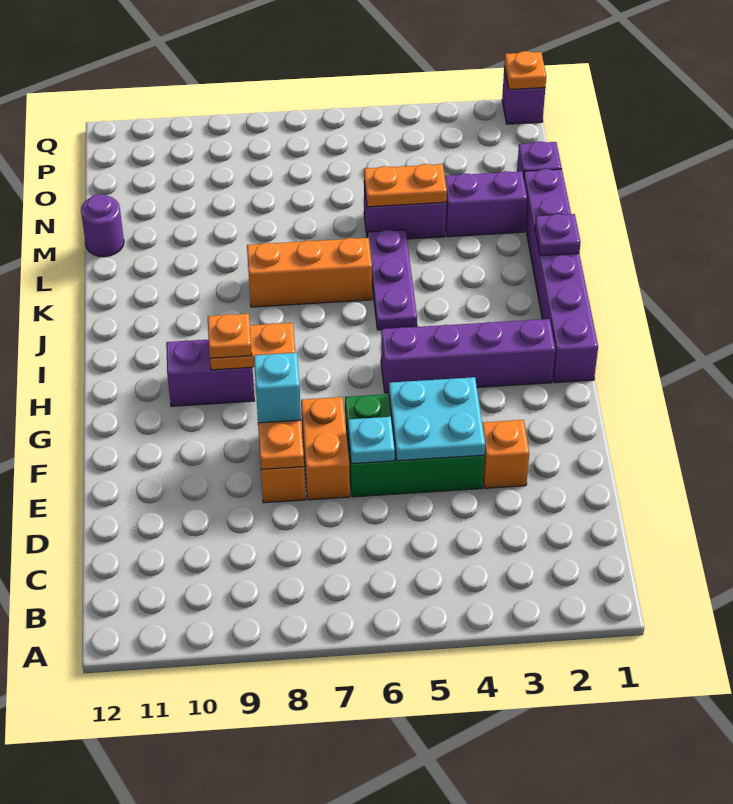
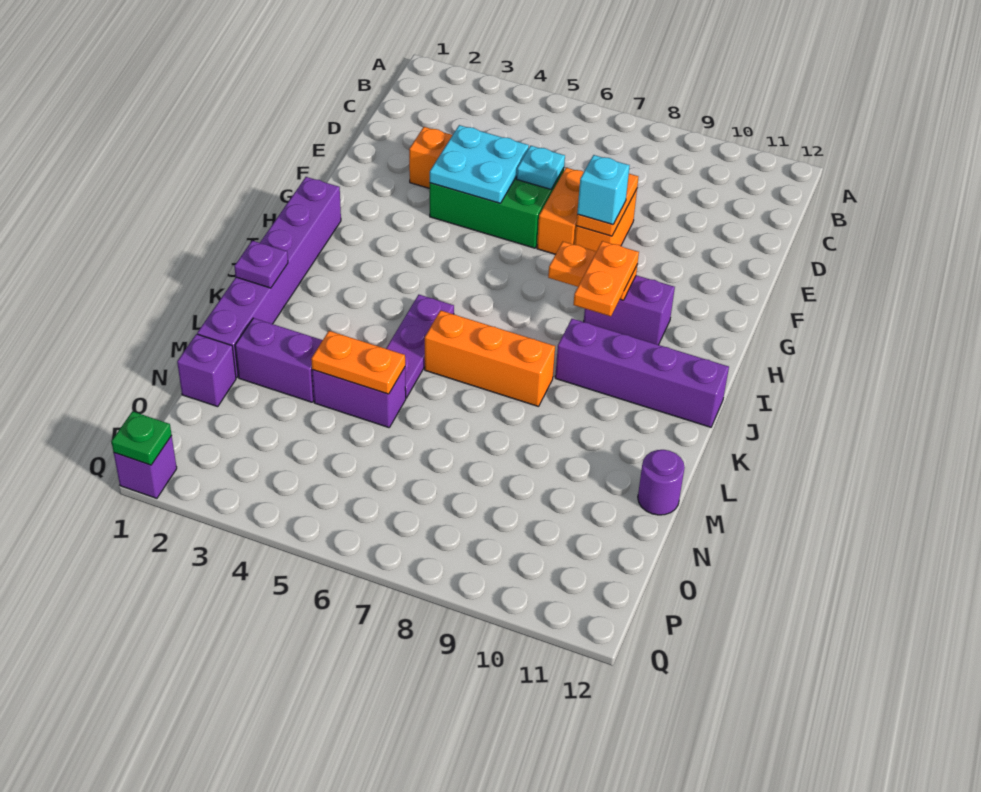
purple 1x4 brick [381,319,555,393] -> purple 1x4 brick moved to [555,319,729,427]
orange 1x1 plate [208,314,252,358] -> orange 1x2 plate [573,241,639,316]
orange 1x1 plate [504,51,546,90] -> green 1x1 plate [111,411,172,465]

